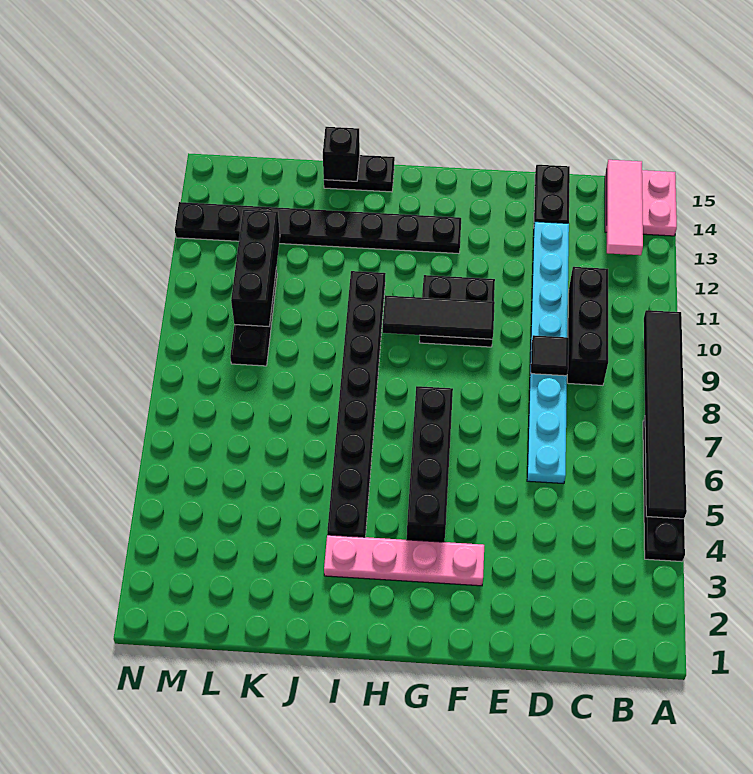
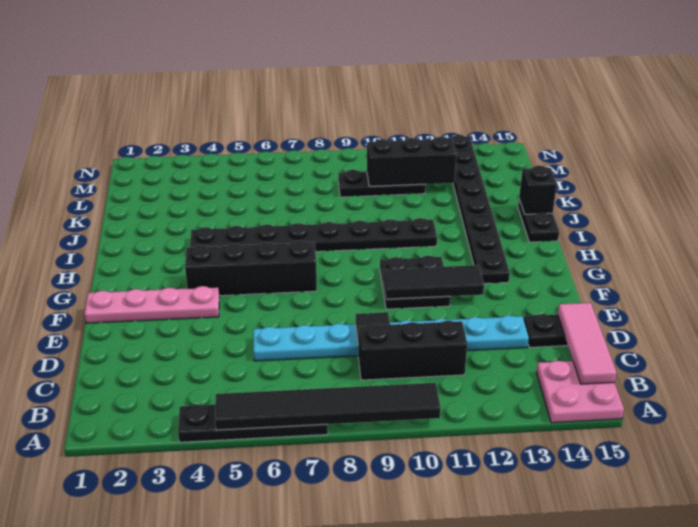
pink 1x3 tile [607,160,643,255] -> pink 1x3 tile turned to [558,303,617,384]
pink 1x4 plate [324,535,484,586] -> pink 1x4 plate turned to [84,286,220,323]
black 1x3 tile [383,295,495,339] -> black 1x3 tile turned to [383,265,484,299]

